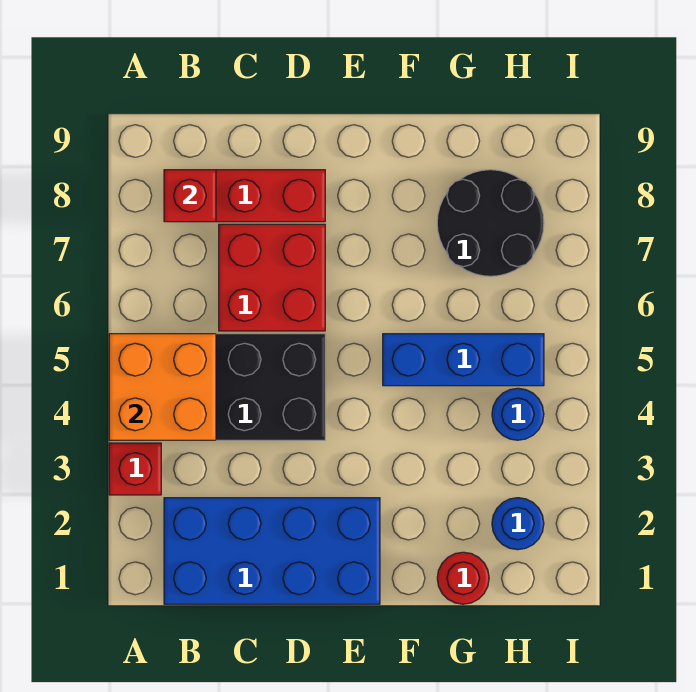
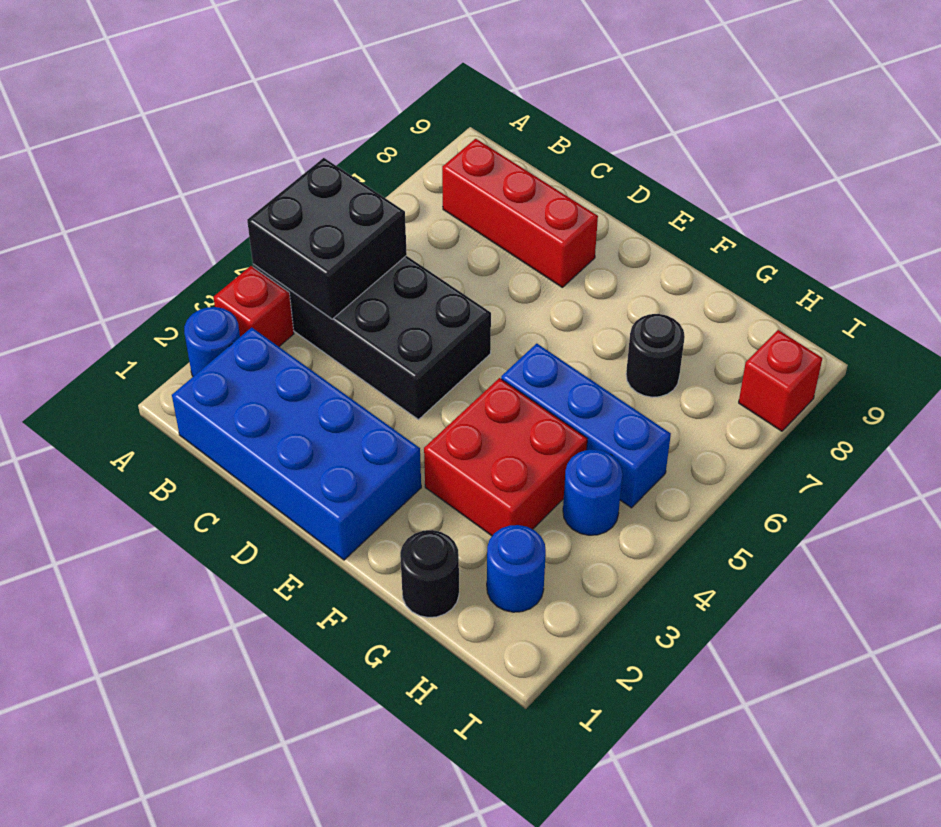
none -> blue 1x1 round brick [184,307,240,376]
orange 2x2 brick [109,334,216,440] -> black 2x2 brick [247,158,407,319]
red 1x1 brick [164,170,216,222] -> red 1x1 brick moved to [739,330,822,431]
red 2x2 brick [219,224,325,331] -> red 2x2 brick moved to [424,378,587,536]
red 1x1 round brick [437,552,489,604] -> black 1x1 round brick [400,530,459,617]
black 2x2 round brick [437,170,544,276] -> black 1x1 round brick [626,314,685,397]

